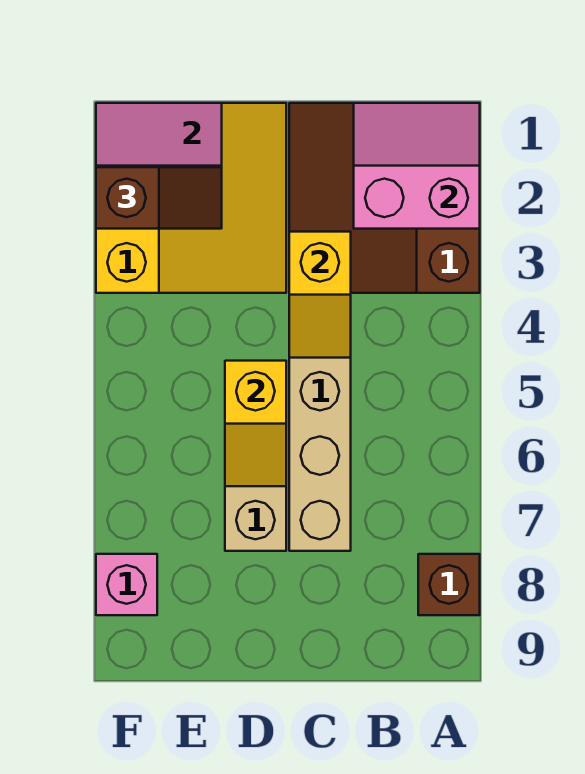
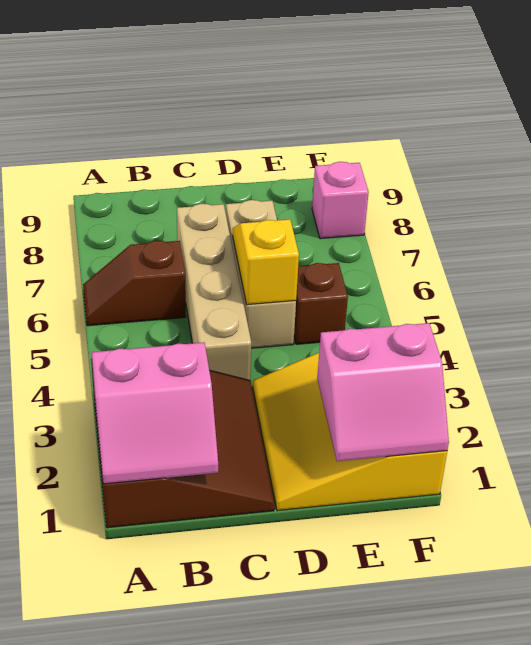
brown 1x1 brick [418,554,480,615] -> brown 1x1 brick moved to [294,263,348,344]
yellow 1x2 slope [289,232,351,358] -> none
brown 1x2 slope [96,167,222,229] -> brown 1x2 slope moved to [83,241,186,326]

